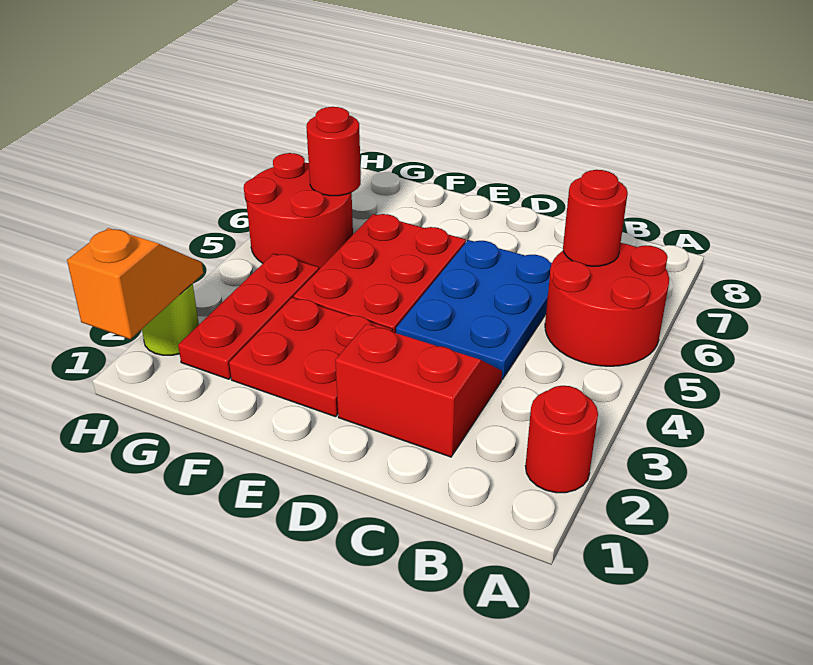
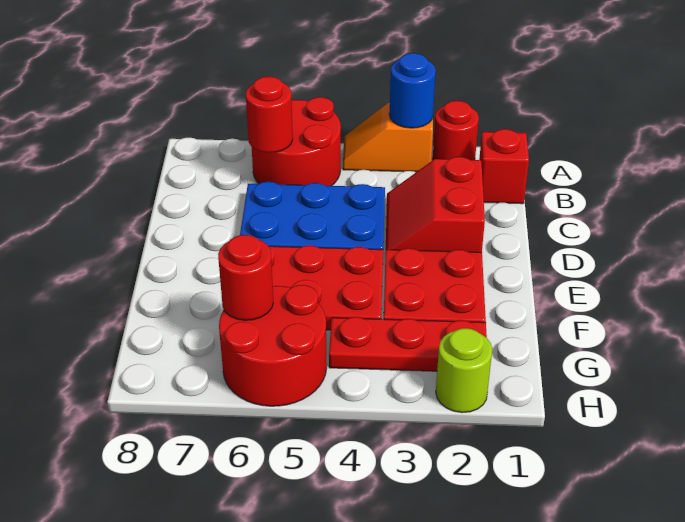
none -> blue 1x1 round brick [389,53,436,128]
none -> red 1x1 brick [479,129,529,204]
orange 1x2 slope [67,228,203,339] -> orange 1x2 slope moved to [343,102,433,172]

